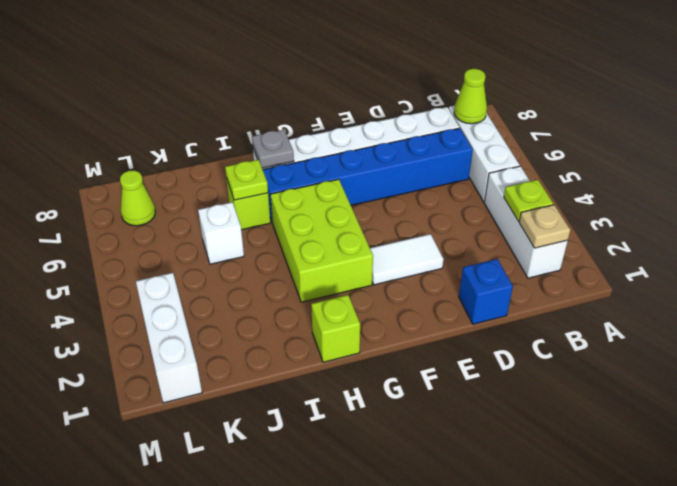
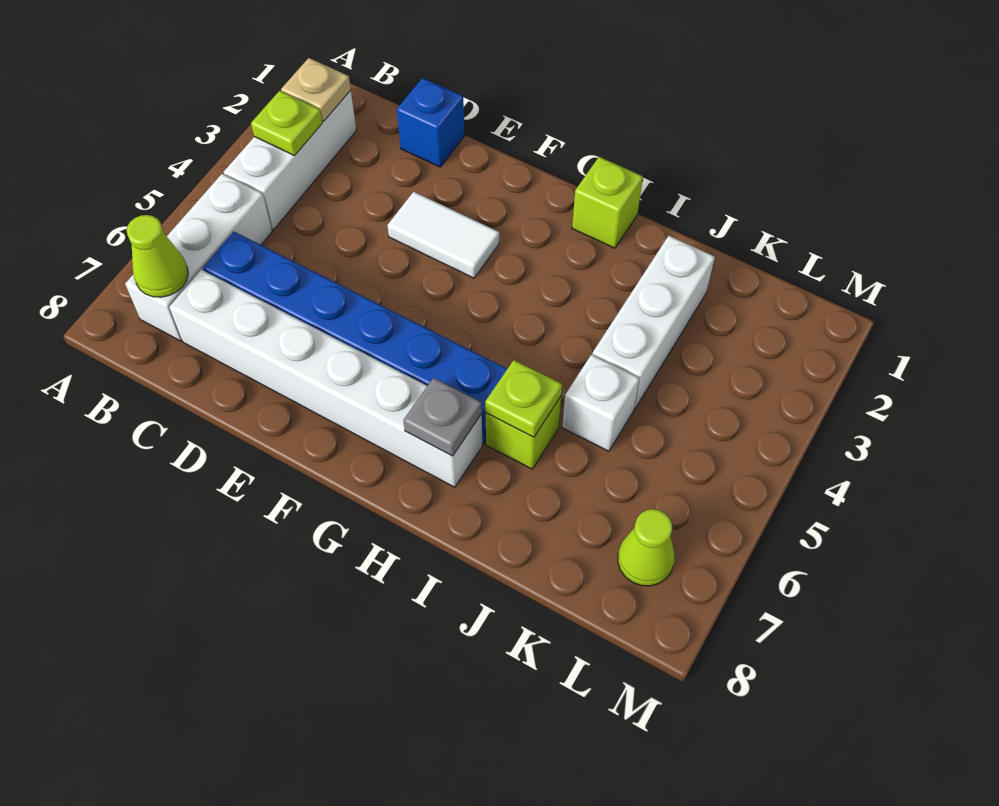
lime 2x3 brick [270,179,373,302] -> none
white 1x3 brick [136,273,202,403] -> white 1x3 brick moved to [592,236,715,409]

